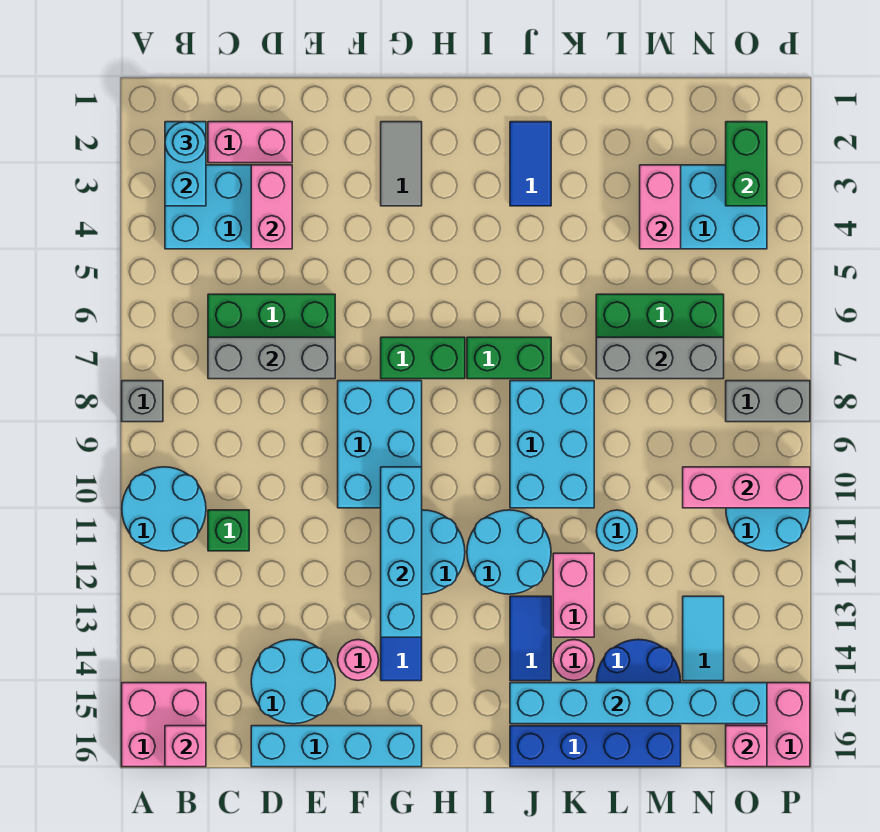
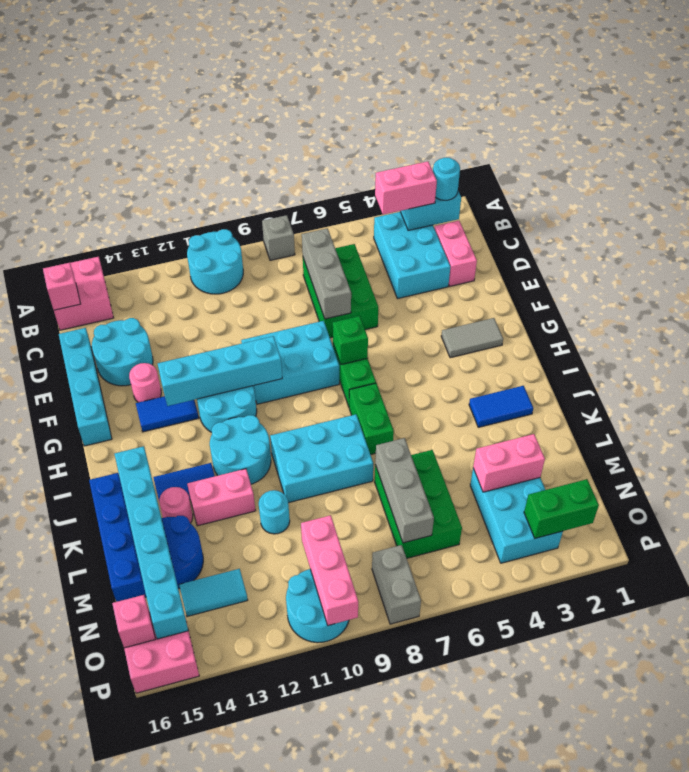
green 1x1 brick [208,510,249,551] -> green 1x1 brick moved to [333,316,368,364]
pink 1x2 brick [251,165,292,249] -> pink 1x2 brick moved to [375,161,437,215]

